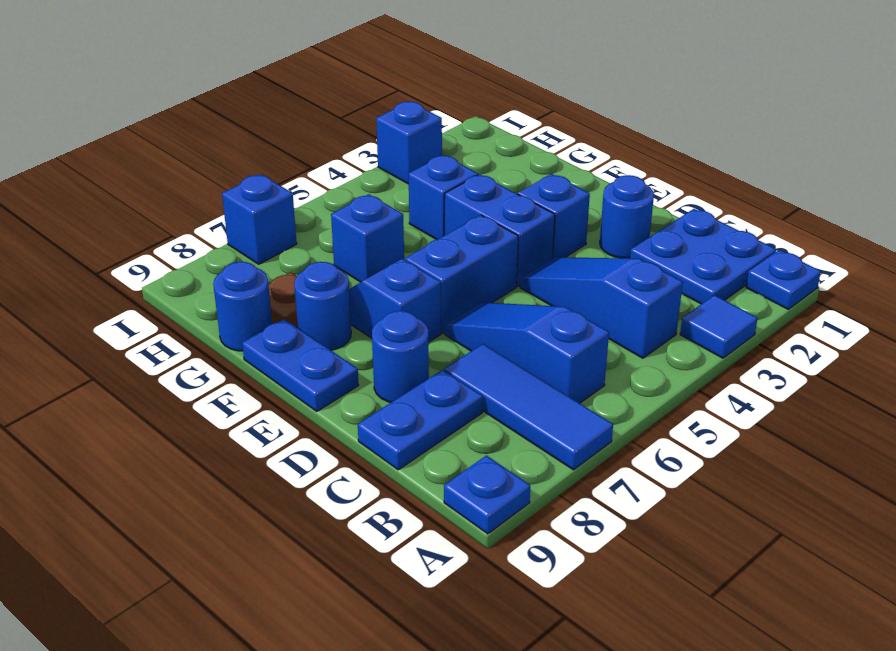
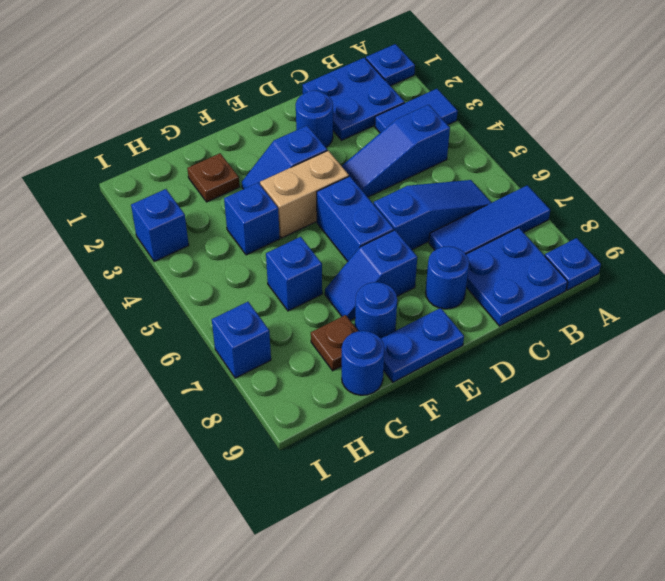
blue 1x1 tile [680,295,758,358] -> blue 1x2 tile [375,89,458,133]
blue 1x3 slope [445,302,609,403] -> blue 1x3 slope turned to [374,180,492,250]
blue 1x2 plate [358,370,483,470] -> blue 2x2 plate [466,228,568,326]
blue 1x2 brick [445,174,555,286] -> tan 1x2 brick [260,151,349,238]
none -> brown 1x1 plate [187,153,240,202]

